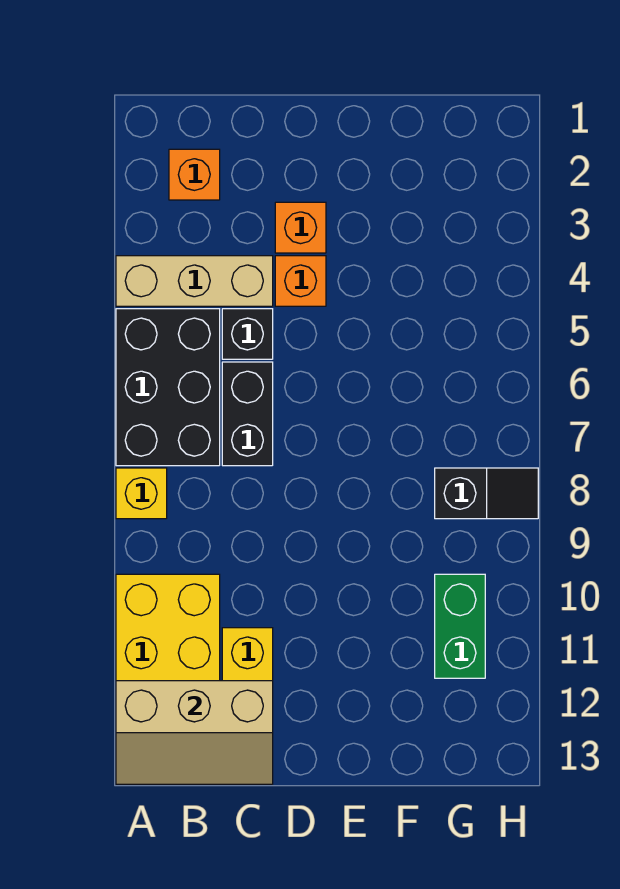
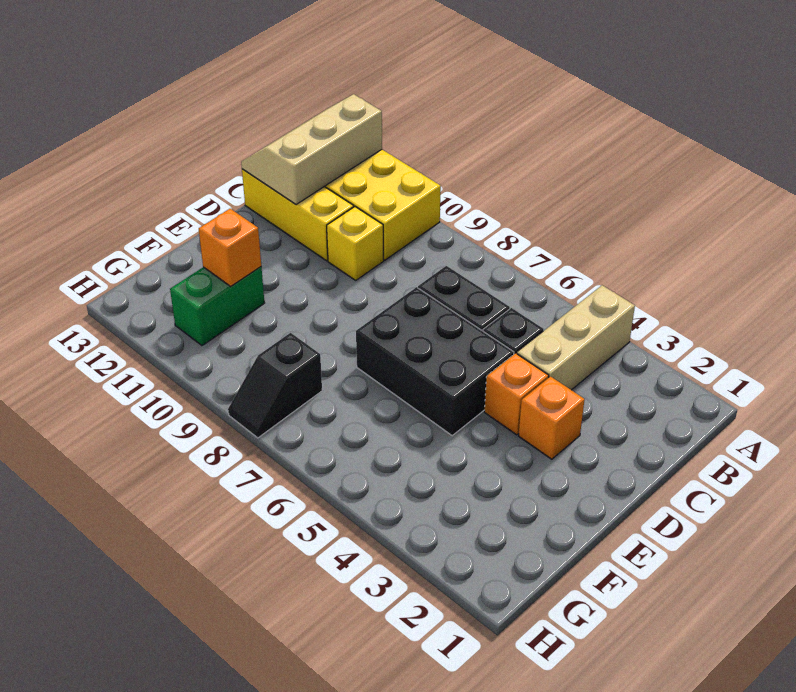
black 2x3 brick [116,309,220,466] -> black 2x3 brick moved to [356,287,514,436]
yellow 1x1 brick [116,468,167,519] -> yellow 1x1 brick moved to [327,207,384,280]
orange 1x1 brick [169,149,220,200] -> orange 1x1 brick moved to [199,209,261,286]
green 1x2 brick [435,574,485,678] -> green 1x2 brick turned to [170,267,264,346]

